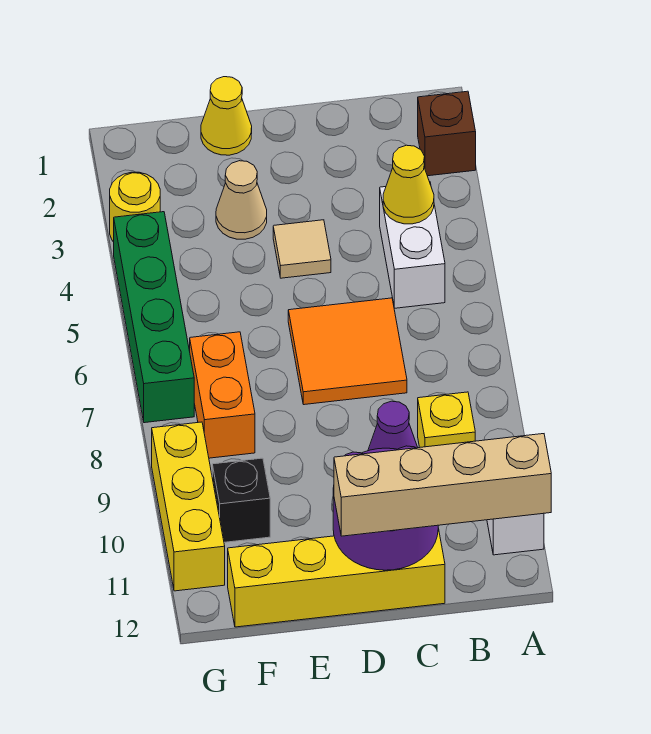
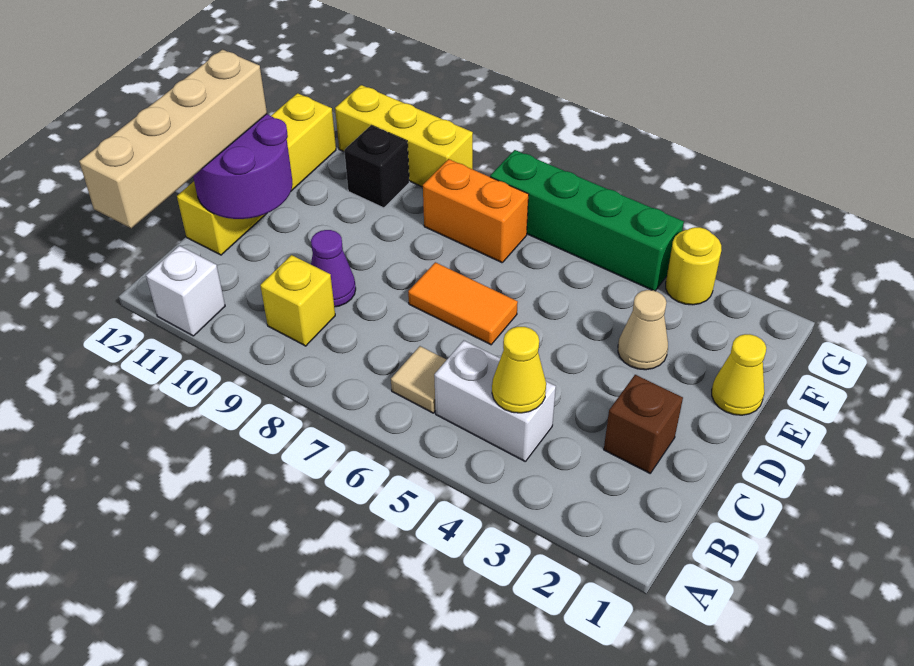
brown 1x1 brick [418,91,476,176] -> brown 1x1 brick moved to [604,375,683,473]
orange 2x2 tile [288,298,407,405] -> orange 1x2 tile [408,262,518,345]
tan 1x1 tile [273,220,331,278] -> tan 1x1 tile moved to [391,346,447,413]

